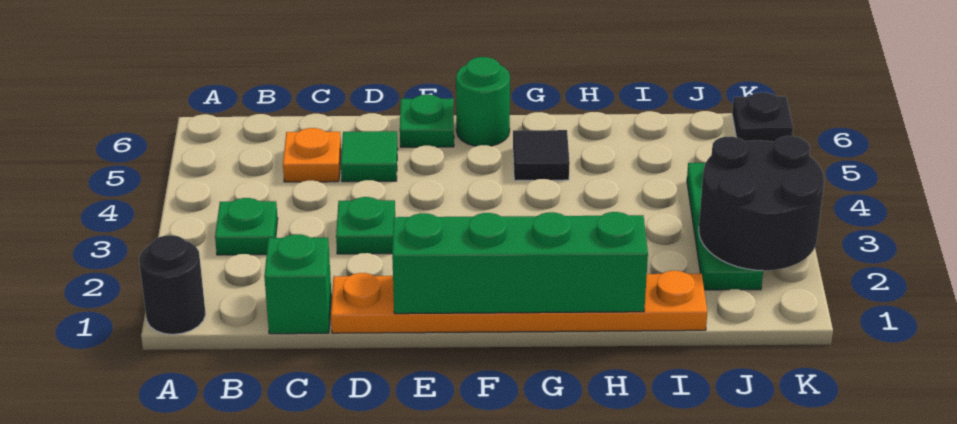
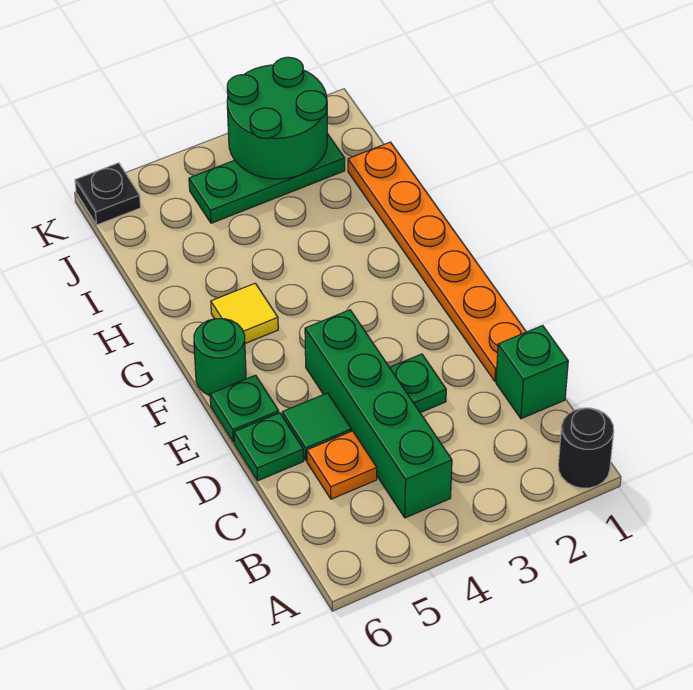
green 1x1 plate [215,198,278,255] -> green 1x1 plate moved to [234,413,304,481]
green 1x4 brick [392,212,648,314] -> green 1x4 brick moved to [305,310,452,518]
black 1x1 tile [513,130,570,181] -> yellow 1x1 tile [211,283,278,343]
black 2x2 round brick [699,136,824,271] -> green 2x2 round brick [227,57,327,179]

